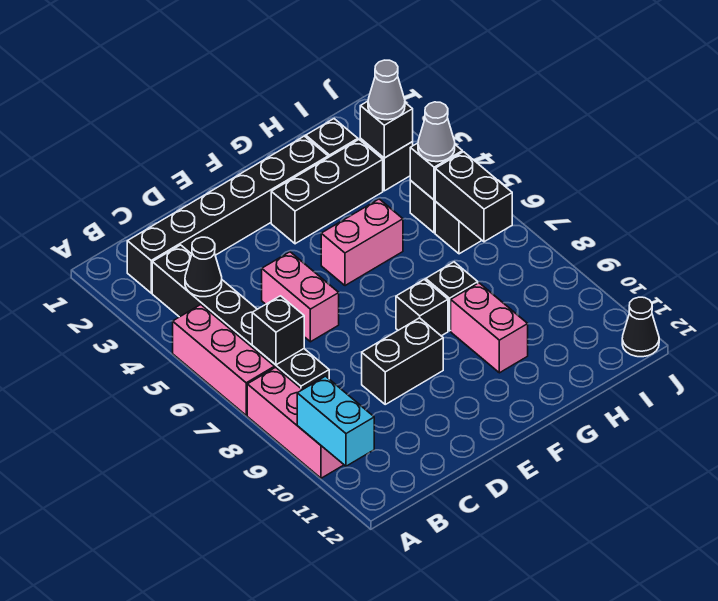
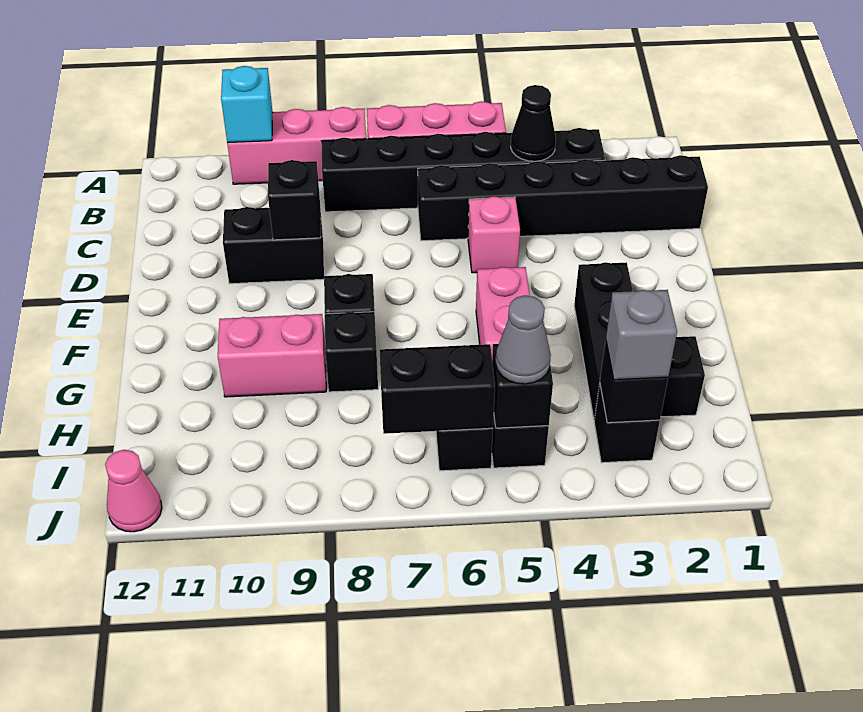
cyan 1x2 brick [297,376,374,466] -> cyan 1x1 brick [221,66,273,143]
black 1x6 brick [127,136,328,293] -> black 1x6 brick turned to [418,155,708,241]
black 1x1 brick [252,296,304,365] -> black 1x1 brick moved to [268,160,321,240]
pink 1x2 brick [262,252,339,342] -> pink 1x1 brick [468,196,520,273]
black 1x2 brick [362,318,443,404] -> black 1x2 brick turned to [223,207,324,284]
grey 1x1 cone [368,60,405,120] -> grey 1x1 brick [606,290,677,380]
black 1x1 cone [622,297,659,357] -> pink 1x1 cone [105,450,162,532]

